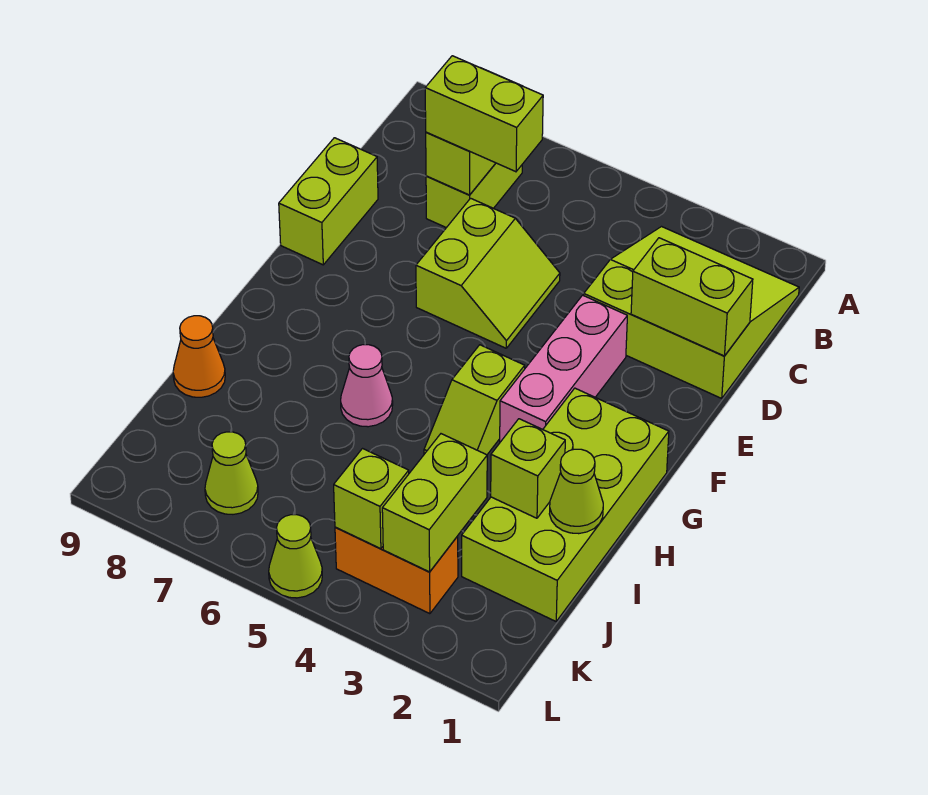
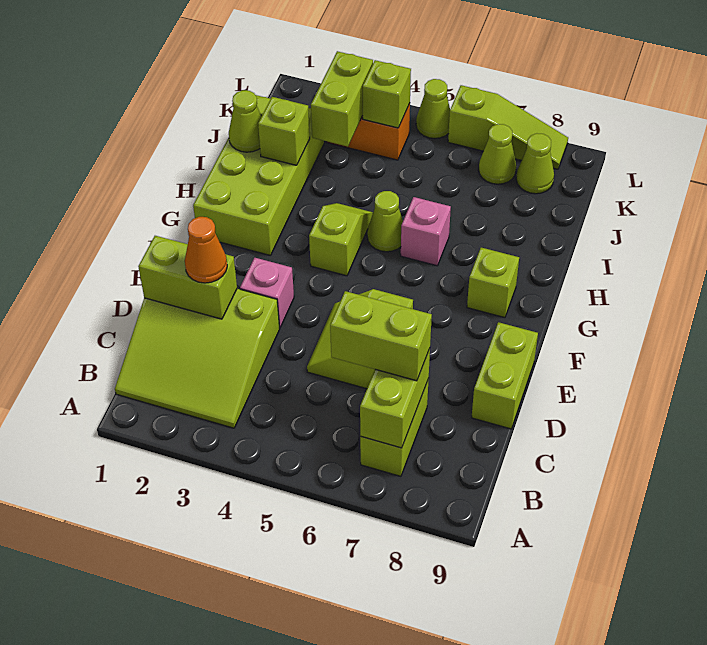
pink 1x3 brick [500,295,627,442] -> pink 1x1 brick [240,258,294,328]
none -> lime 1x1 brick [467,248,519,318]
none -> lime 1x1 cone [367,191,403,252]
pink 1x1 cone [341,345,393,427] -> pink 1x1 brick [401,197,451,266]
orange 1x1 cone [173,316,225,397] -> orange 1x1 cone moved to [185,217,227,283]
none -> lime 1x1 cone [516,133,554,194]
none -> lime 1x3 slope [448,85,568,169]

